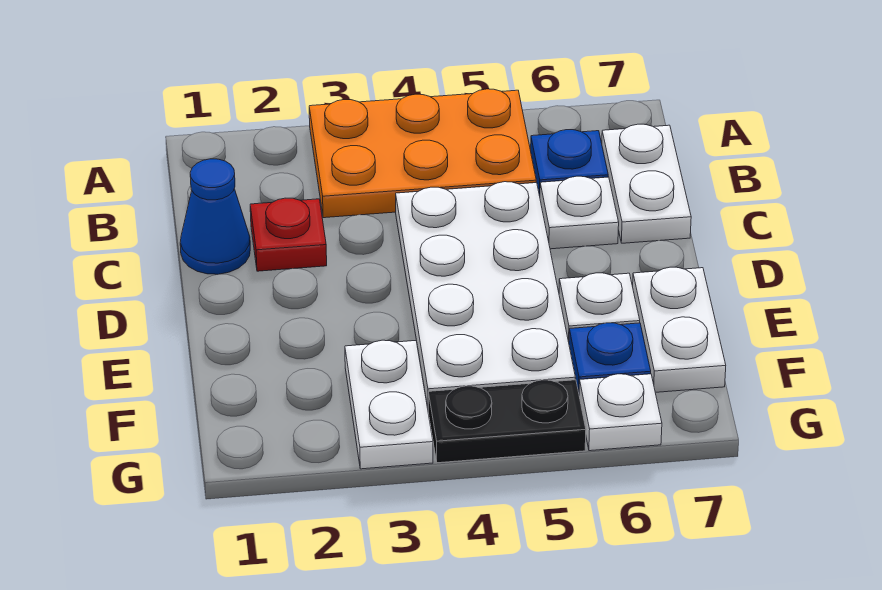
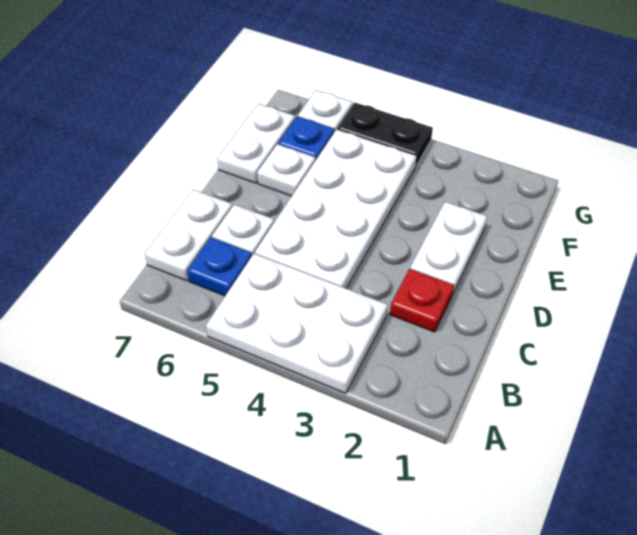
orange 2x3 plate [309,89,536,218] -> white 2x3 plate [206,254,388,393]
blue 1x1 cone [180,159,250,274] -> none
white 1x2 plate [345,340,433,469] -> white 1x2 plate moved to [410,202,487,295]

